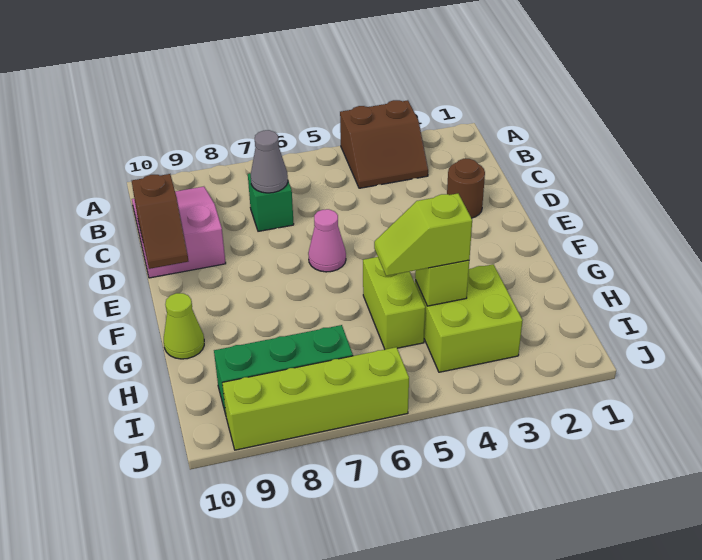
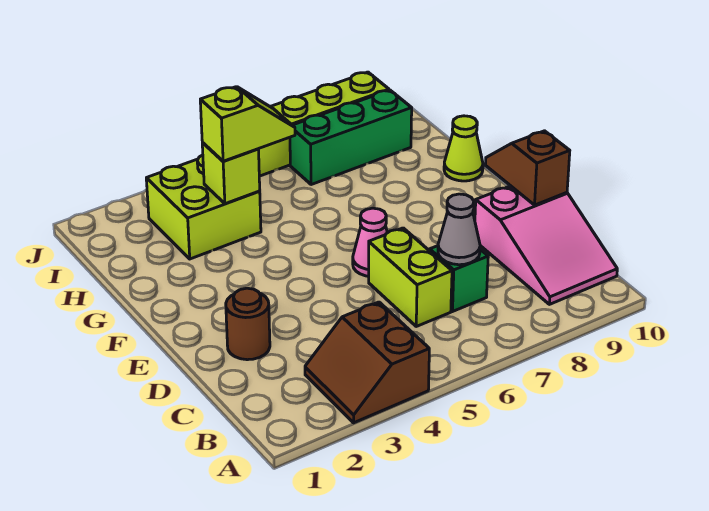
brown 2x2 slope [340,100,428,188] -> brown 2x2 slope turned to [305,302,429,423]
lime 1x2 brick [363,257,425,349] -> lime 1x2 brick moved to [369,228,452,326]

